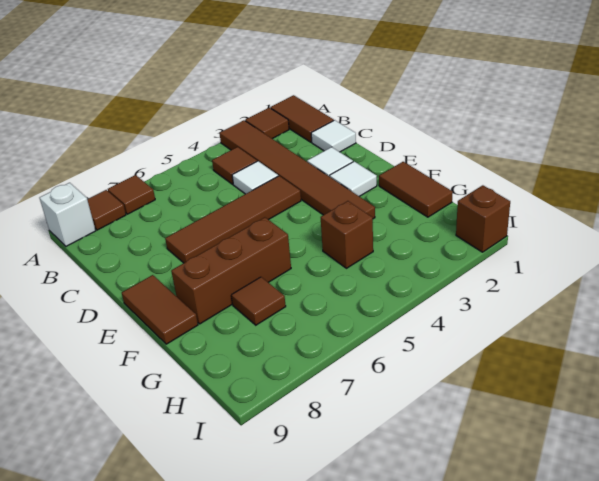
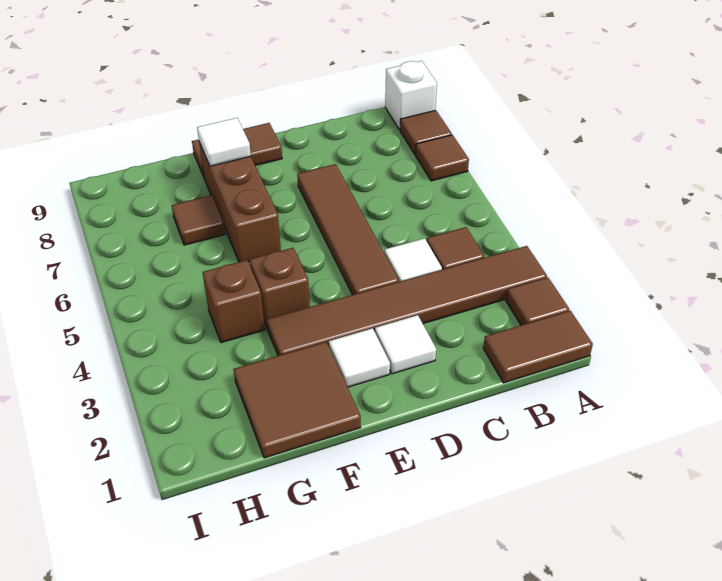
white 1x1 tile [311,120,356,152] -> white 1x1 tile moved to [197,118,251,166]
brown 1x2 tile [379,162,453,217] -> brown 2x2 tile [233,342,361,458]
brown 1x1 brick [456,185,510,252] -> brown 1x1 brick moved to [250,248,310,329]

